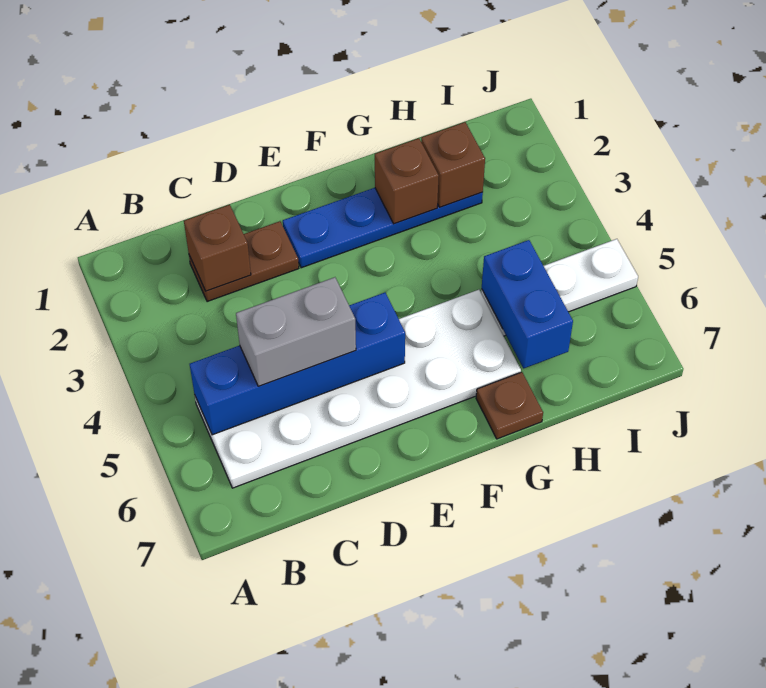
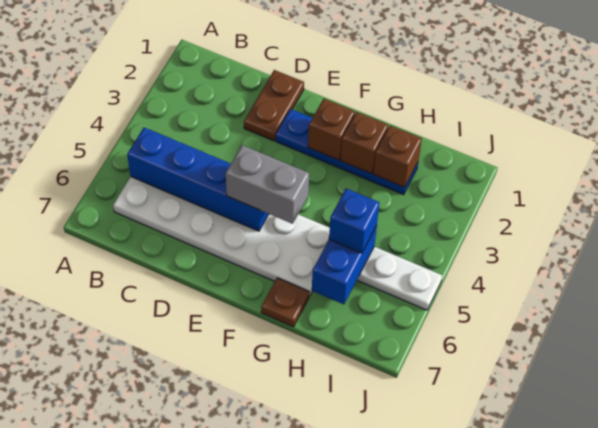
brown 1x2 plate [189,221,299,302] -> brown 1x2 plate turned to [244,70,304,141]
brown 1x1 brick [184,205,251,291] -> brown 1x1 brick moved to [308,99,355,160]
grey 1x2 brick [236,277,356,386] -> grey 1x2 brick moved to [226,145,309,224]
none -> blue 1x1 brick [329,188,379,253]

